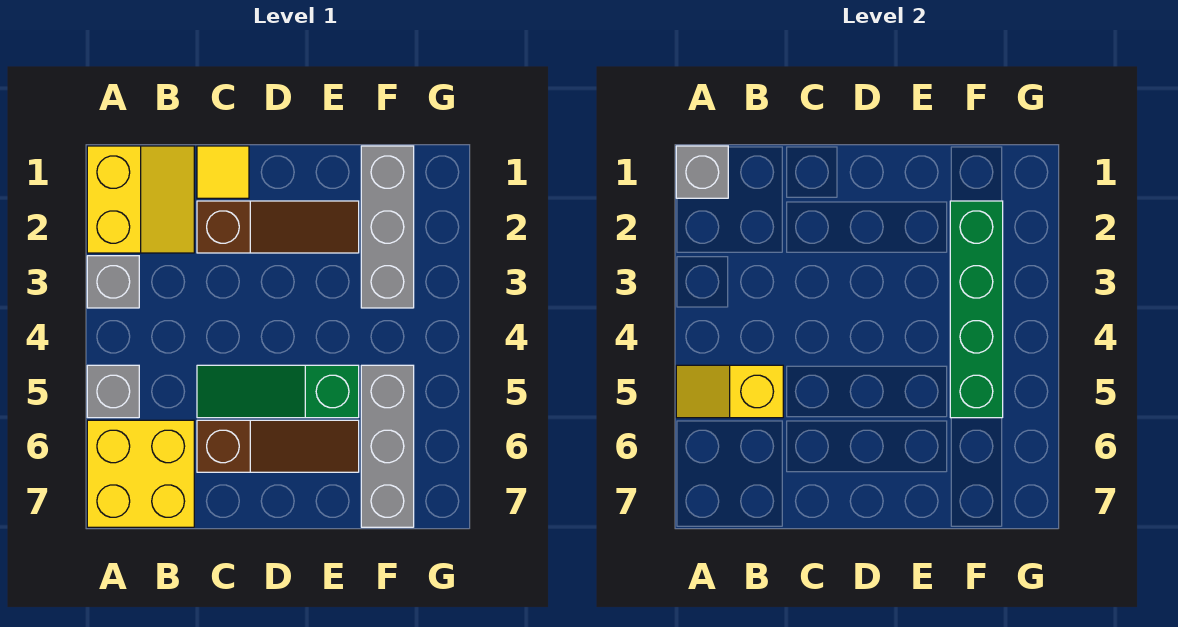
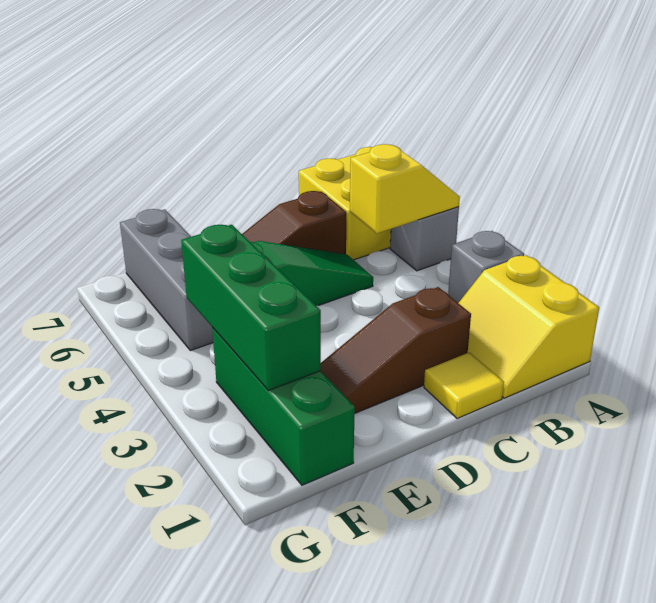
grey 1x1 brick [676,146,728,198] -> none
grey 1x3 brick [361,146,414,308] -> green 1x3 brick [212,328,355,485]
green 1x4 brick [950,201,1003,418] -> green 1x3 brick [181,225,321,391]

